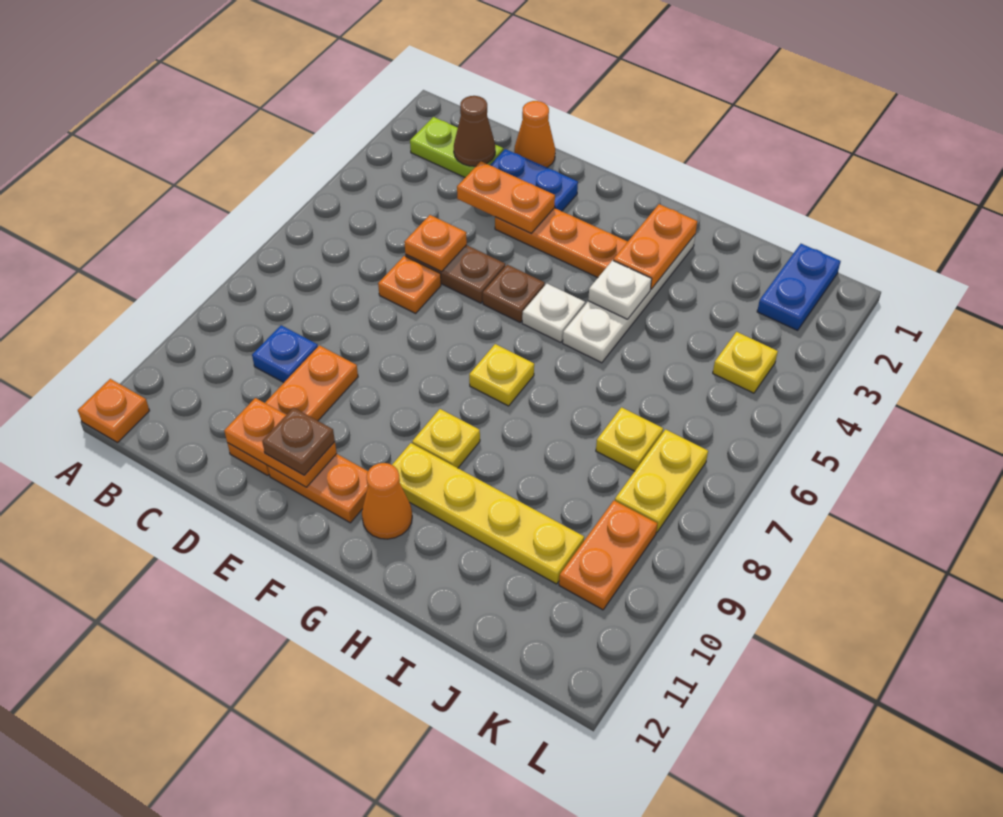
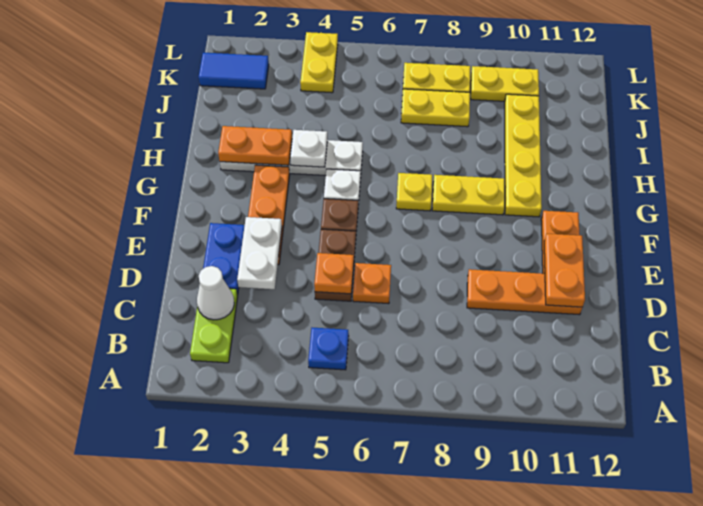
orange 1x1 plate [78,379,150,443] -> none
brown 1x1 cone [454,96,495,166] -> white 1x1 cone [197,266,234,320]
blue 1x1 plate [252,325,318,382] -> blue 1x1 plate moved to [308,328,349,370]
orange 1x1 cone [514,101,555,167] -> none
orange 1x2 plate [457,162,555,233] -> white 1x2 plate [237,217,282,289]
brown 1x1 plate [262,408,335,475] -> none
yellow 1x1 plate [412,409,480,468] -> yellow 1x2 plate [432,175,505,215]
orange 1x1 cone [362,463,412,539] -> none
yellow 1x1 plate [596,407,663,471] -> yellow 1x2 plate [401,89,470,127]
blue 1x2 plate [757,244,841,330] -> blue 1x2 tile [199,53,269,89]
yellow 1x1 plate [713,332,778,393] -> yellow 1x2 plate [300,32,338,93]
orange 1x2 plate [559,501,657,610] -> yellow 1x2 plate [471,66,539,101]

